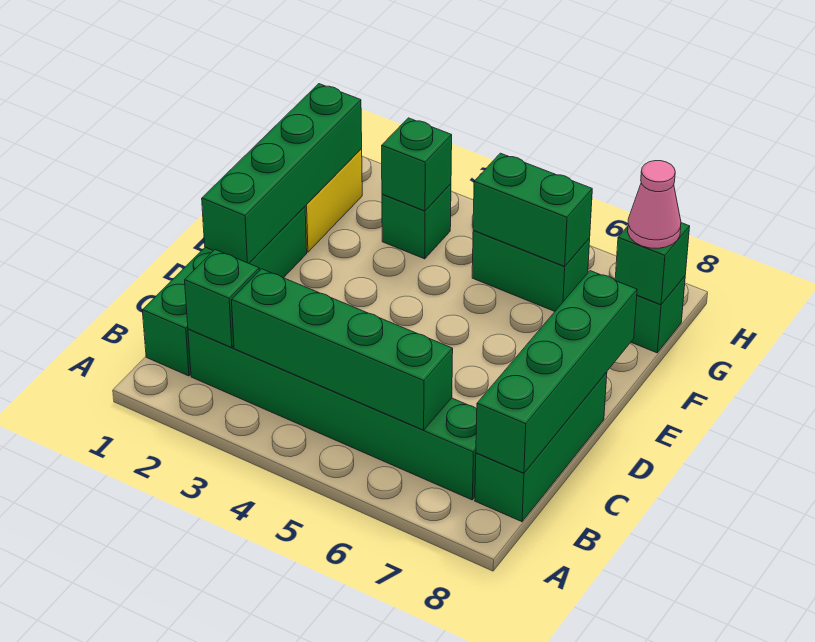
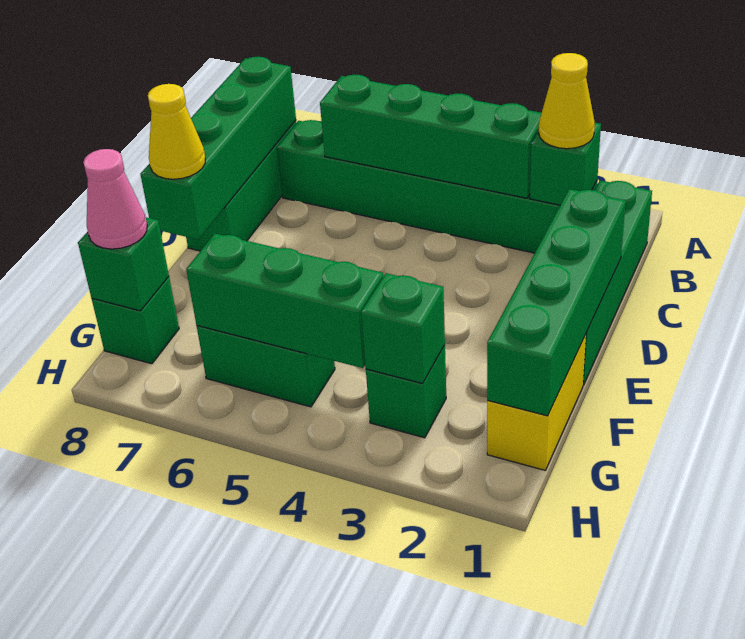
none -> yellow 1x1 cone [539,53,595,149]
none -> yellow 1x1 cone [148,84,205,179]
green 1x2 brick [473,153,592,266] -> green 1x3 brick [186,234,383,368]

